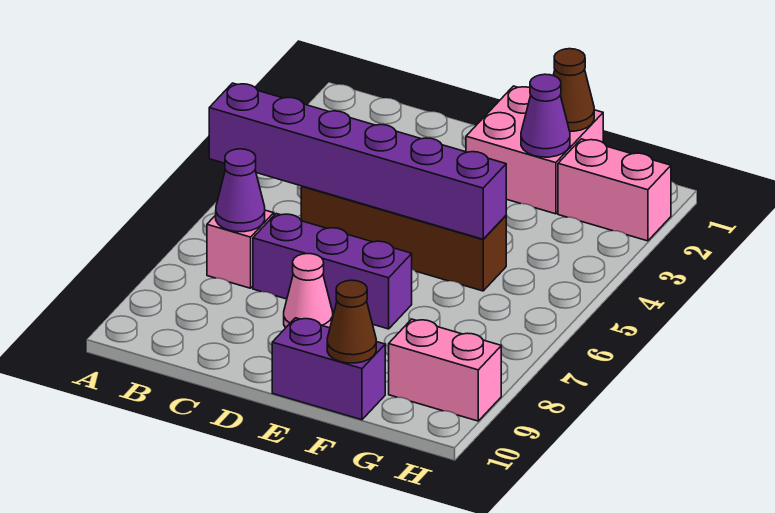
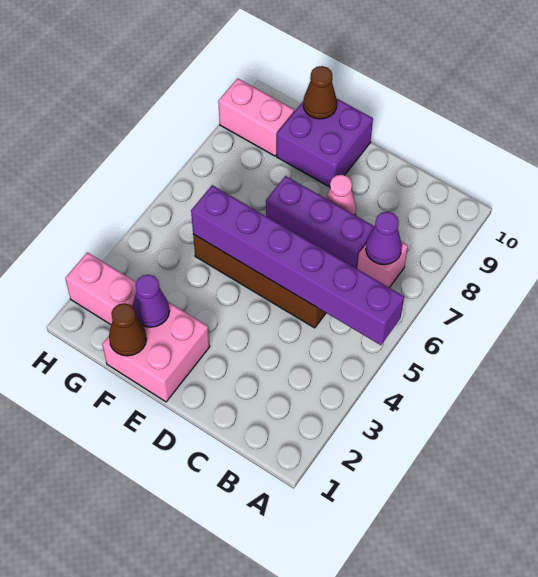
purple 1x2 brick [272,318,385,420] -> purple 2x2 brick [277,99,373,187]

